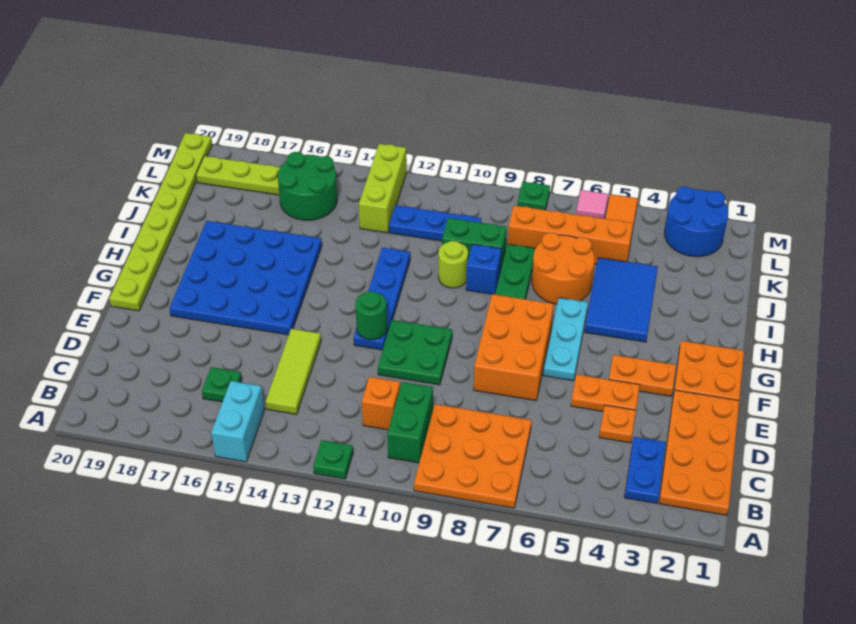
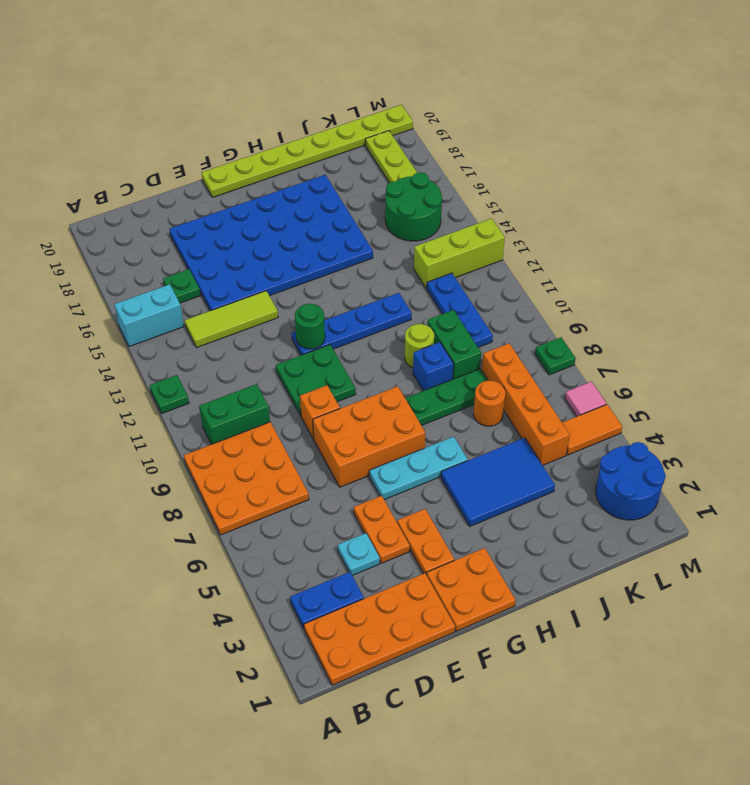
orange 1x1 brick [362,377,400,430] -> orange 1x1 brick moved to [300,385,340,439]
orange 1x1 plate [599,405,636,443] -> cyan 1x1 plate [338,533,380,576]
blue 4x4 plate [169,221,322,335] -> blue 4x6 plate [169,175,373,311]
orange 2x2 round brick [532,233,595,304] -> orange 1x1 round brick [474,380,505,426]

